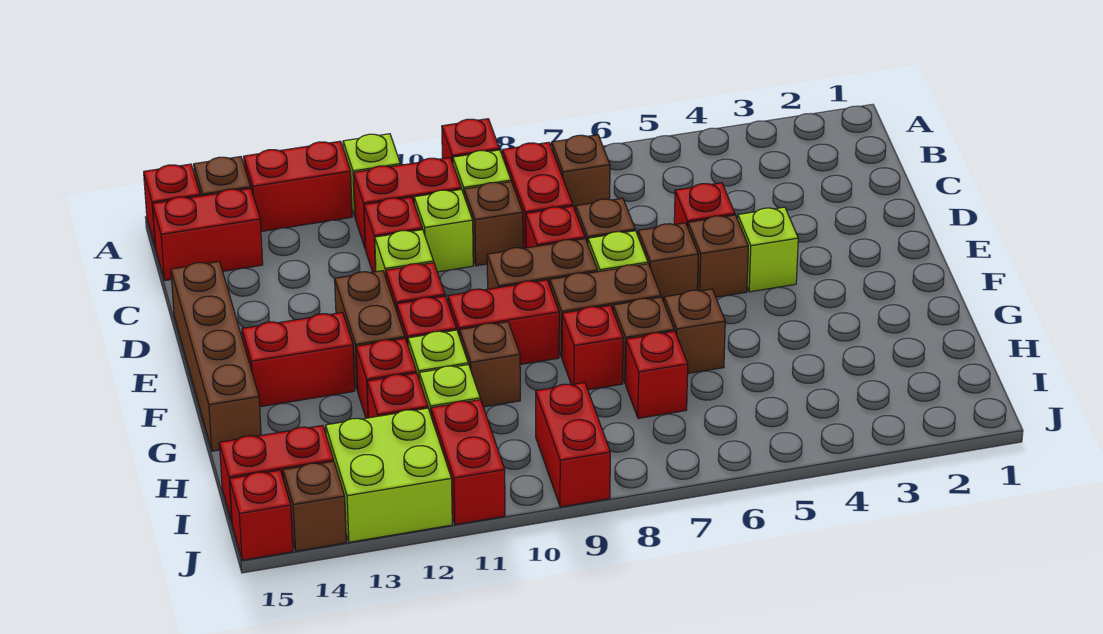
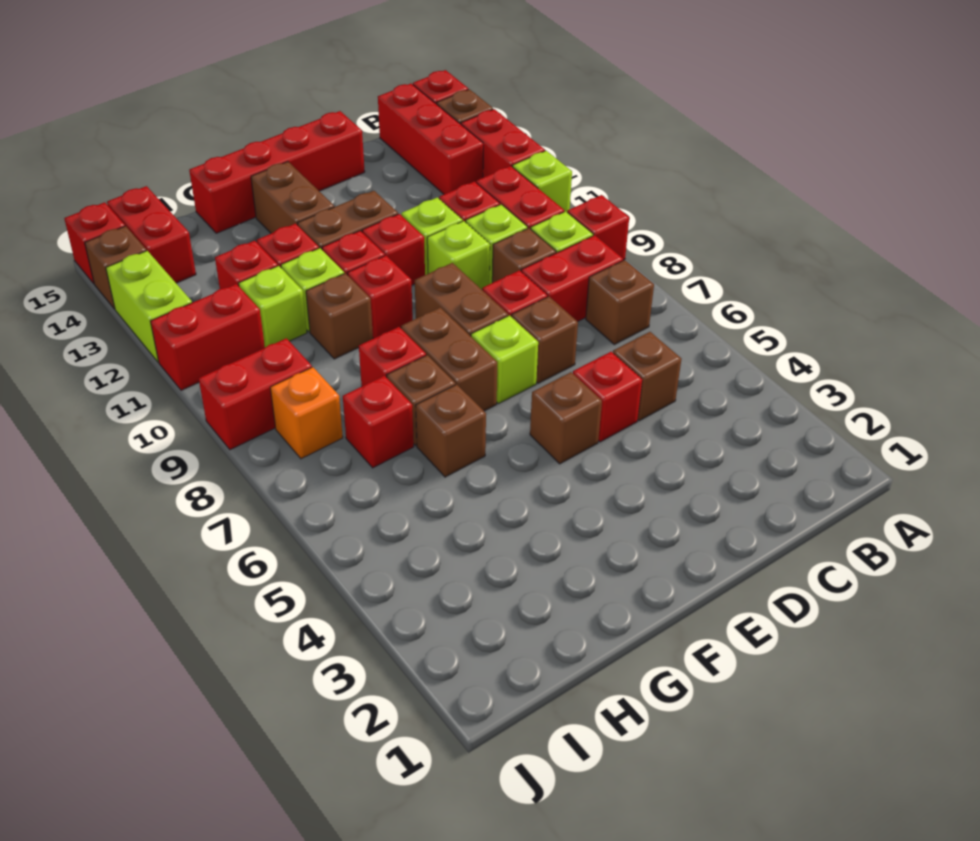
red 1x2 brick [153,188,263,280] -> red 1x3 brick [378,84,483,194]
brown 1x4 brick [171,262,261,451] -> red 1x4 brick [189,111,365,233]
lime 1x1 brick [738,207,798,292] -> lime 1x1 brick moved to [427,221,490,289]
brown 1x1 brick [638,223,698,302] -> brown 1x1 brick moved to [613,332,681,421]
red 1x2 brick [448,280,559,365] -> red 1x1 brick [348,255,413,339]
red 1x2 brick [242,312,355,407] -> brown 1x2 brick [251,162,334,233]
none -> orange 1x1 brick [270,367,343,459]
lime 2x2 brick [326,408,452,542] -> lime 1x2 brick [106,251,192,362]

